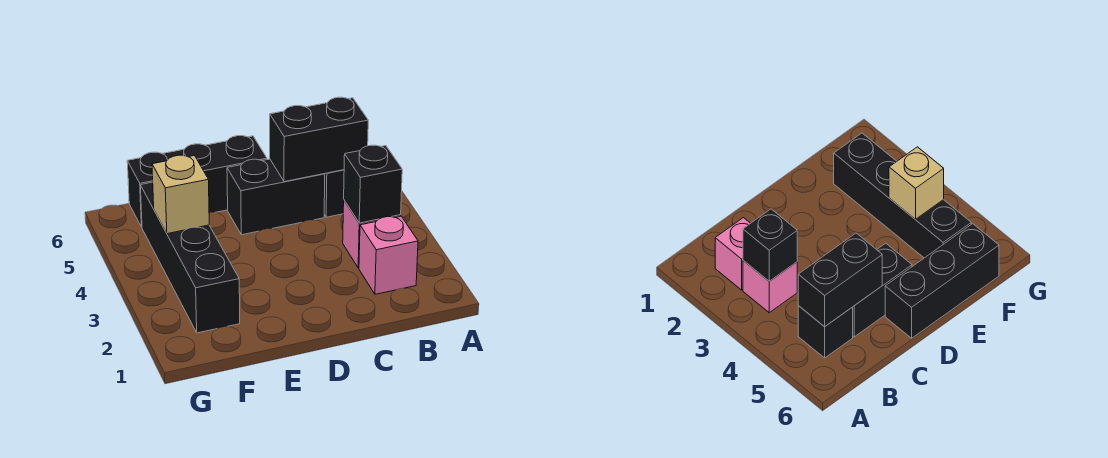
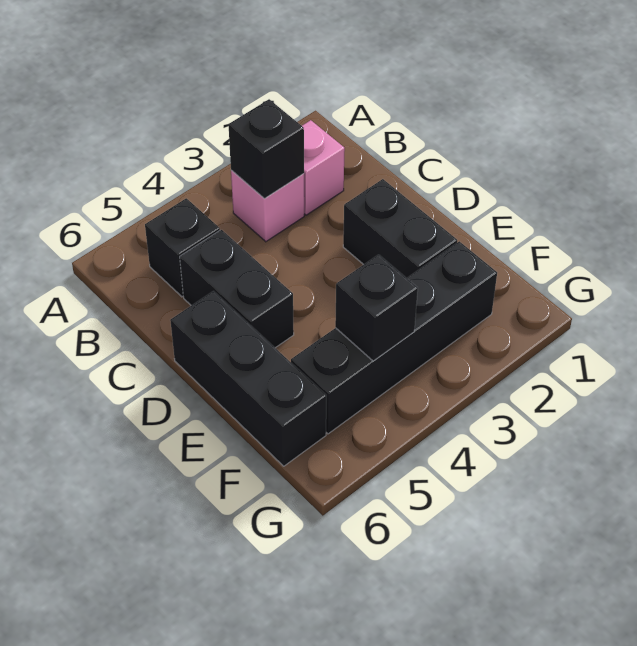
black 1x2 brick [270,97,368,182] -> black 1x2 brick moved to [343,179,457,278]
tan 1x1 brick [152,155,209,234] -> black 1x1 brick [335,255,418,361]

